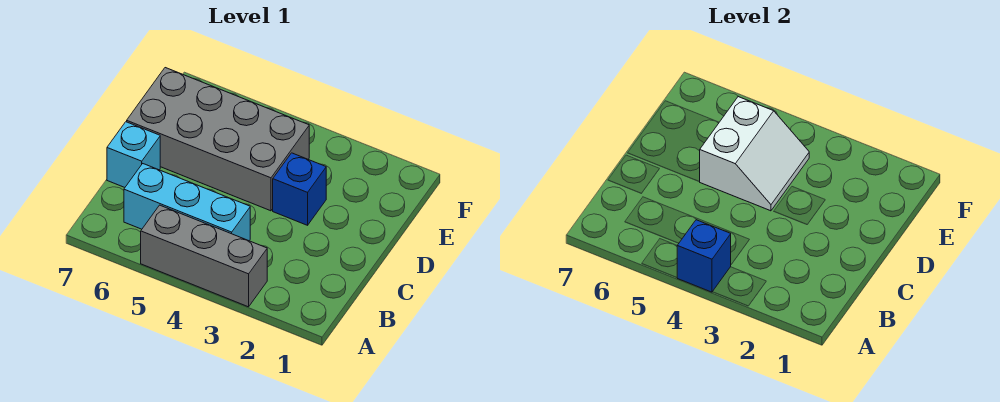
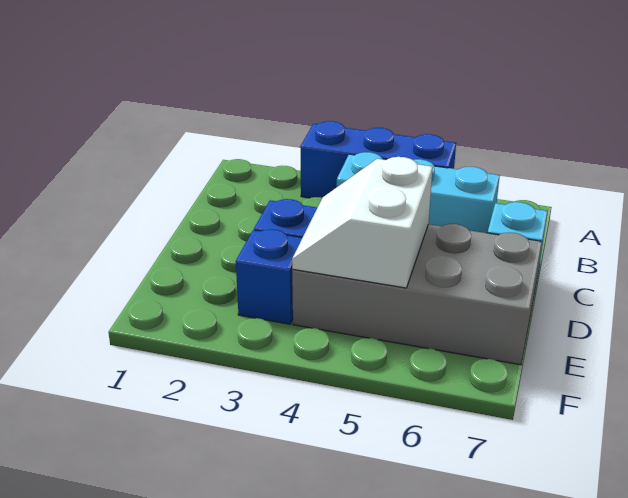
grey 1x3 brick [141,205,267,307] -> blue 1x3 brick [300,121,456,198]
blue 1x1 brick [677,220,731,292] -> blue 1x1 brick moved to [236,229,302,324]

